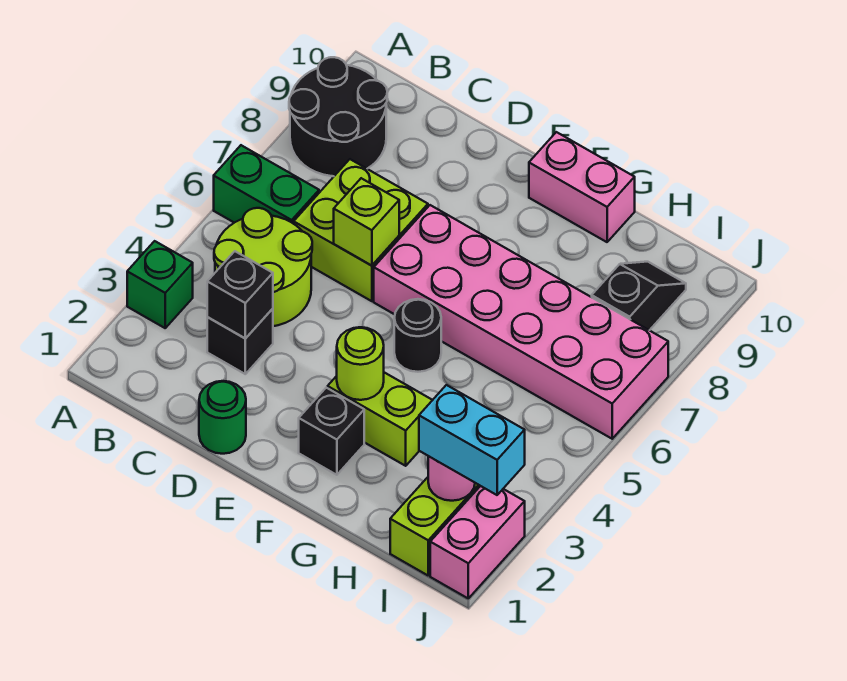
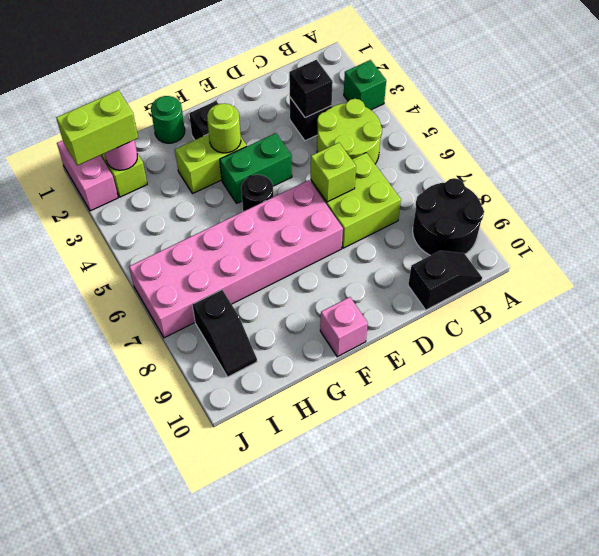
green 1x2 brick [214,145,319,224] -> green 1x2 brick moved to [220,133,292,203]
none -> black 1x2 slope [408,251,482,310]
green 1x1 round brick [199,381,246,454] -> green 1x1 round brick moved to [151,96,185,143]
pink 1x2 brick [529,132,635,242] -> pink 1x1 brick [320,297,368,357]
cyan 1x2 brick [419,385,525,495] -> lime 1x2 brick [56,90,138,166]

